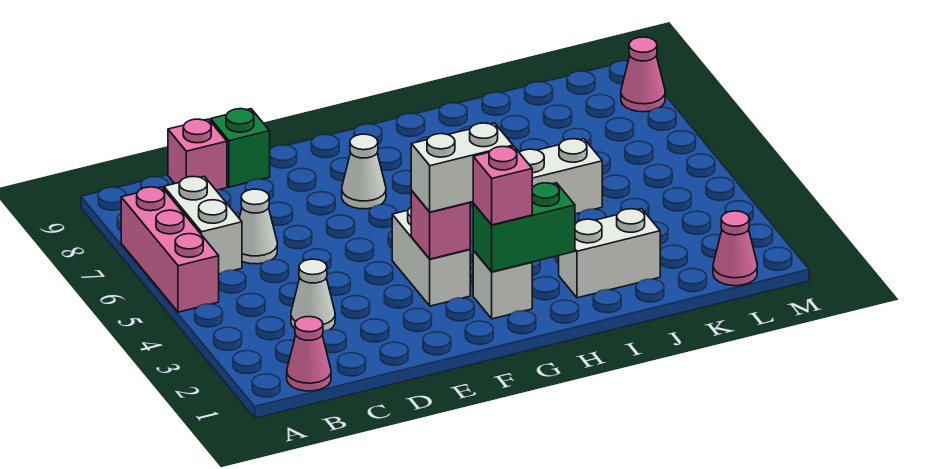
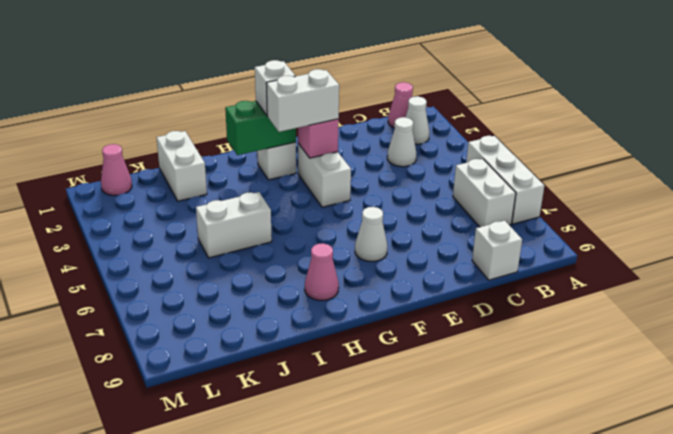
pink 1x3 brick [121,187,219,312] -> white 1x3 brick [466,136,545,224]
white 1x1 cone [239,189,277,264] -> white 1x1 cone moved to [406,96,429,144]
pink 1x1 brick [168,119,227,190] -> white 1x1 brick [472,221,522,280]
green 1x1 brick [211,109,270,187] -> none
pink 1x1 brick [473,146,532,225] -> white 1x1 brick [255,60,295,115]
white 1x2 brick [559,209,660,298] -> white 1x2 brick turned to [156,131,207,201]
pink 1x1 cone [621,37,665,112] -> pink 1x1 cone moved to [305,243,339,300]

